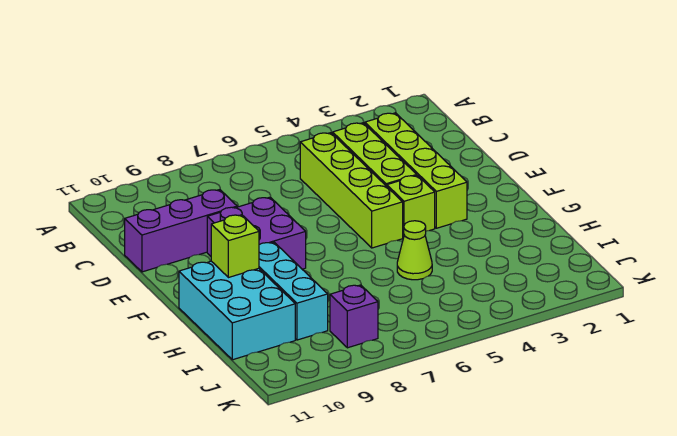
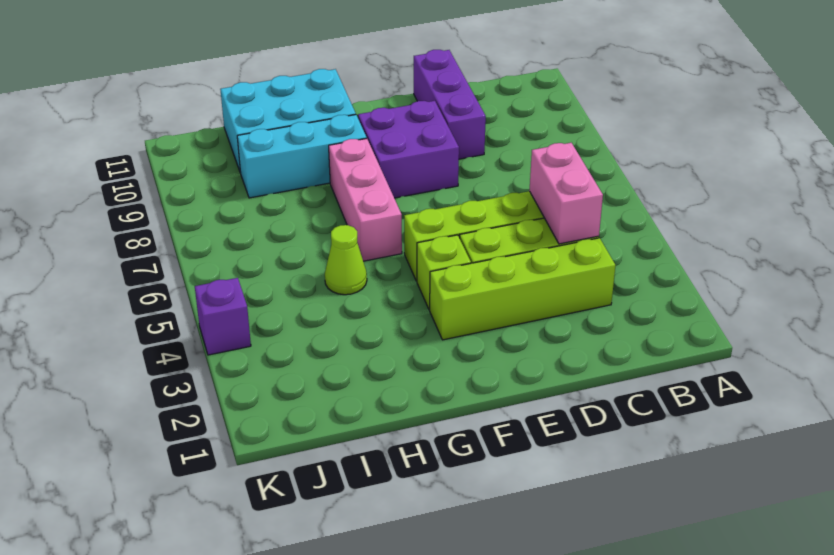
none -> pink 1x2 brick [529,143,603,244]
none -> pink 1x3 brick [329,139,402,261]
lime 1x1 brick [211,215,259,278] -> none
purple 1x1 brick [330,285,378,348] -> purple 1x1 brick moved to [195,278,251,355]

